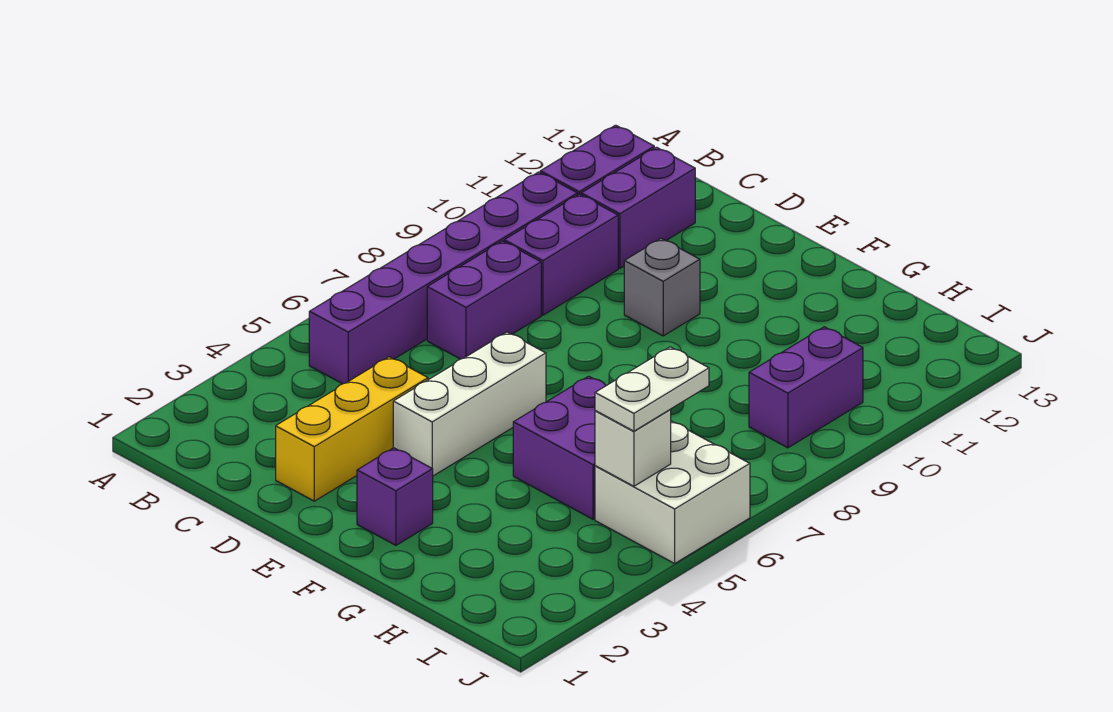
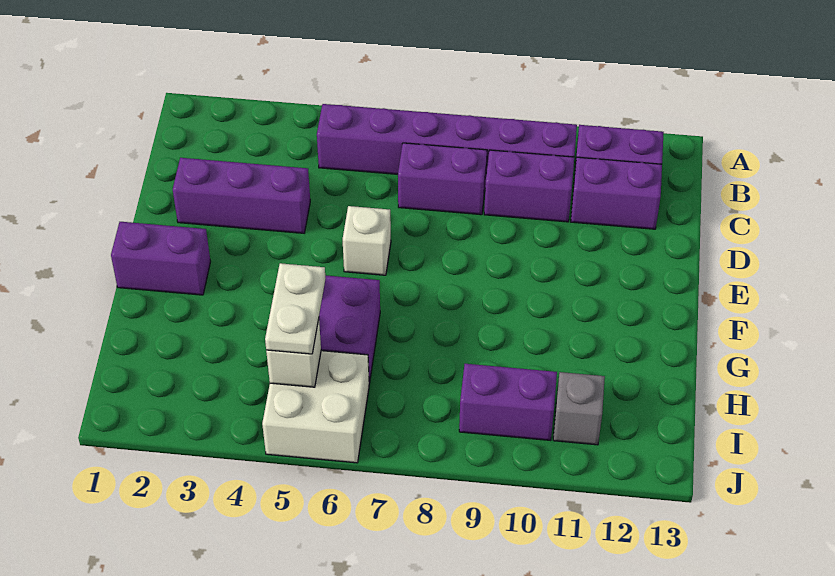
yellow 1x3 brick [276,357,428,501] -> purple 1x3 brick [173,158,310,233]
white 1x3 brick [393,332,546,476] -> white 1x1 brick [343,206,391,275]
grey 1x1 brick [624,238,700,336] -> grey 1x1 brick moved to [553,372,605,445]
purple 1x1 brick [357,448,433,545] -> purple 1x2 brick [111,222,211,295]
white 1x2 plate [595,347,709,431] -> white 1x2 plate turned to [265,263,326,354]

